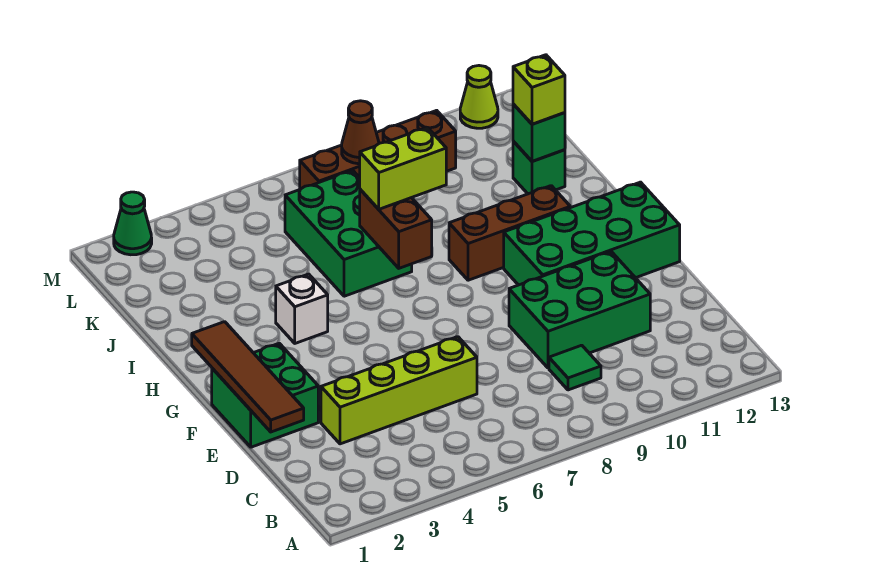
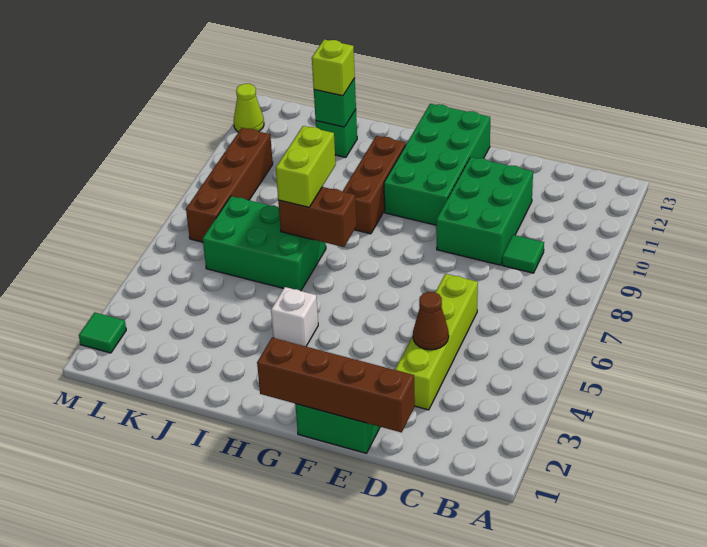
brown 1x4 tile [192,322,304,432] -> brown 1x4 brick [257,338,415,432]
brown 1x1 cone [342,101,379,164] -> brown 1x1 cone moved to [413,292,449,350]
green 1x1 cone [114,192,152,255] -> green 1x1 tile [79,312,126,353]

